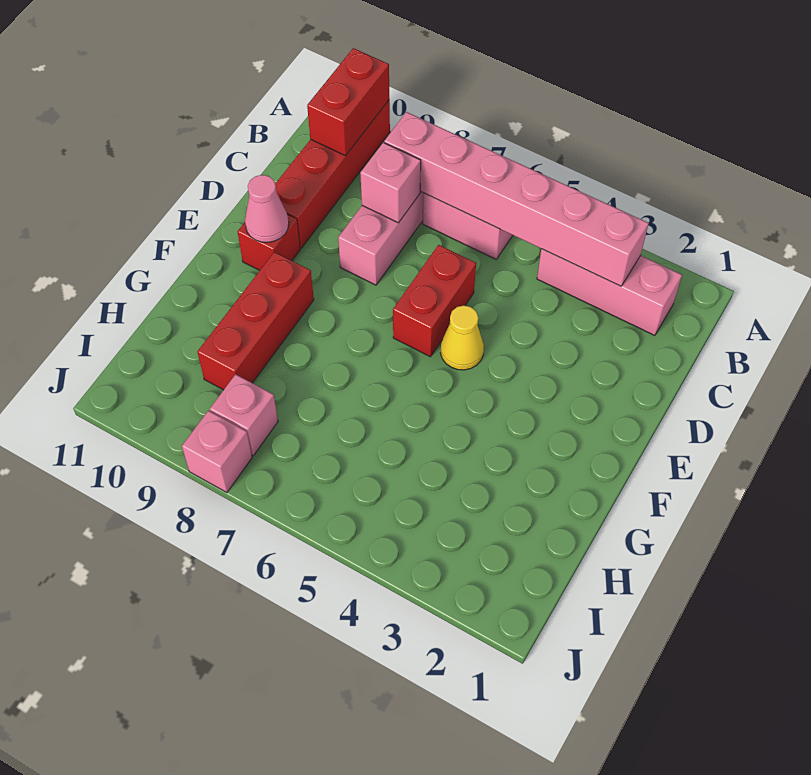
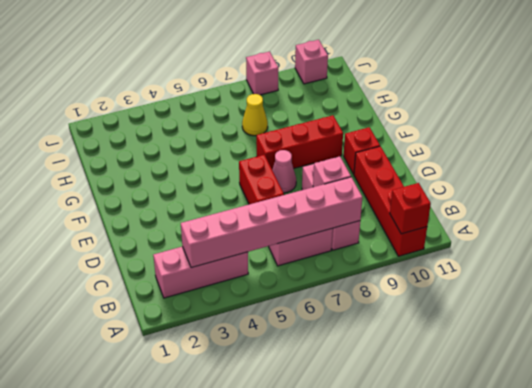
red 1x2 brick [307,48,389,156] -> red 1x1 brick [390,183,431,234]
yellow 1x1 cone [440,305,484,370] -> yellow 1x1 cone moved to [242,94,268,136]
pink 1x1 cone [245,175,289,242] -> pink 1x1 cone moved to [272,150,296,193]
red 1x3 brick [197,252,314,390] -> red 1x3 brick turned to [256,115,343,169]
pink 1x1 brick [210,374,278,455] -> pink 1x1 brick moved to [295,40,328,84]

